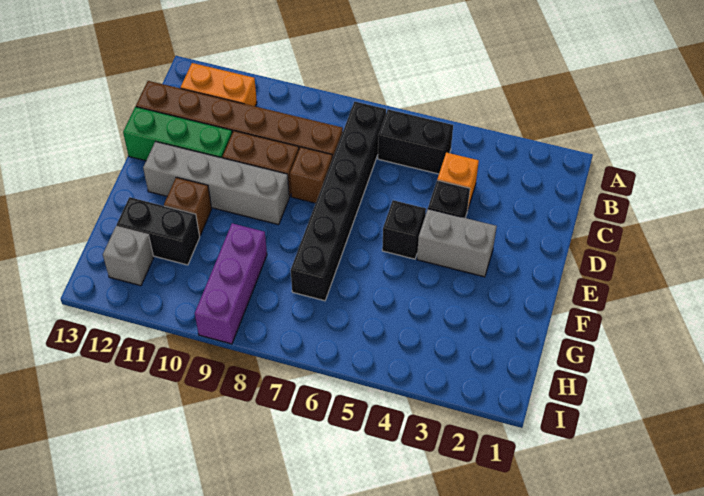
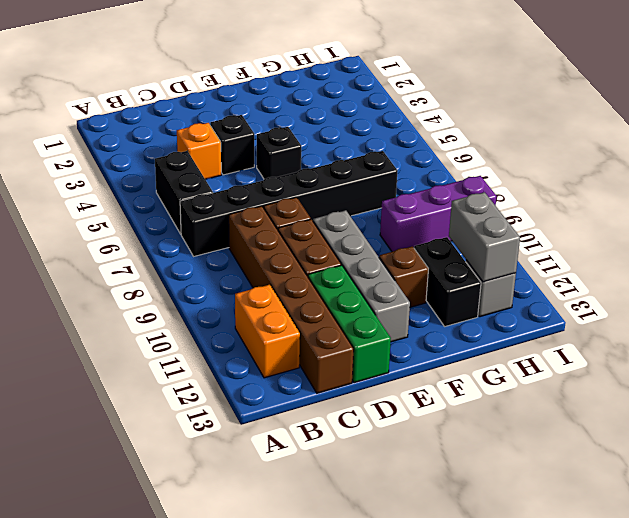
grey 1x2 brick [417,209,497,277] -> grey 1x2 brick moved to [449,192,520,282]

